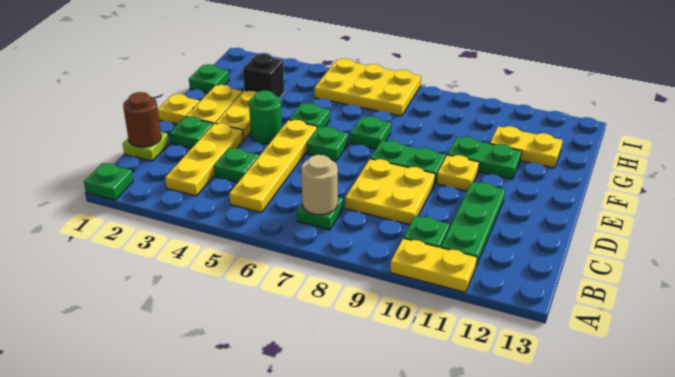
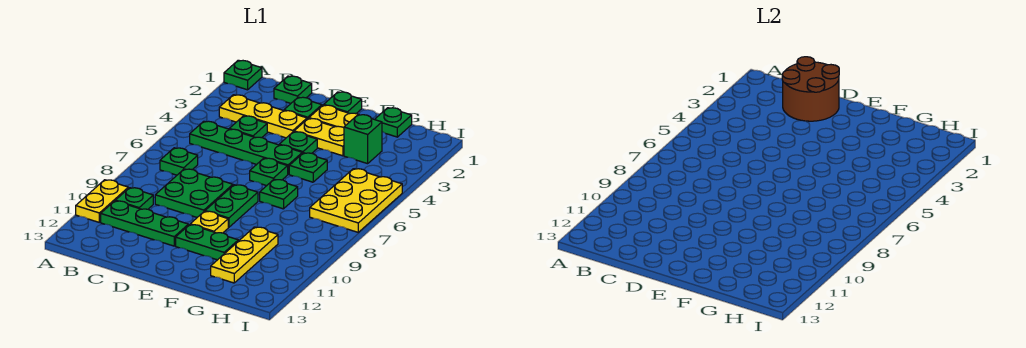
yellow 1x4 plate [229,120,317,213] -> green 1x4 plate [190,121,302,174]
tan 1x1 round brick [301,155,338,215] -> none
lime 1x1 plate [123,132,169,161] -> green 1x1 plate [274,76,312,103]
brown 1x1 round brick [123,92,161,147] -> brown 2x2 round brick [782,57,839,121]
yellow 2x2 plate [345,159,435,224] -> green 2x2 plate [155,169,233,217]
yellow 1x1 plate [158,94,200,124] -> green 1x1 plate [324,92,362,114]
green 1x1 round brick [249,90,282,144] -> green 1x1 plate [279,132,317,154]
green 1x2 plate [447,137,522,179] -> green 1x2 plate turned to [176,225,238,260]
black 1x1 brick [243,54,284,98] -> green 1x1 brick [344,115,382,164]
yellow 1x2 plate [490,126,563,168] -> yellow 1x3 plate [211,227,278,283]

